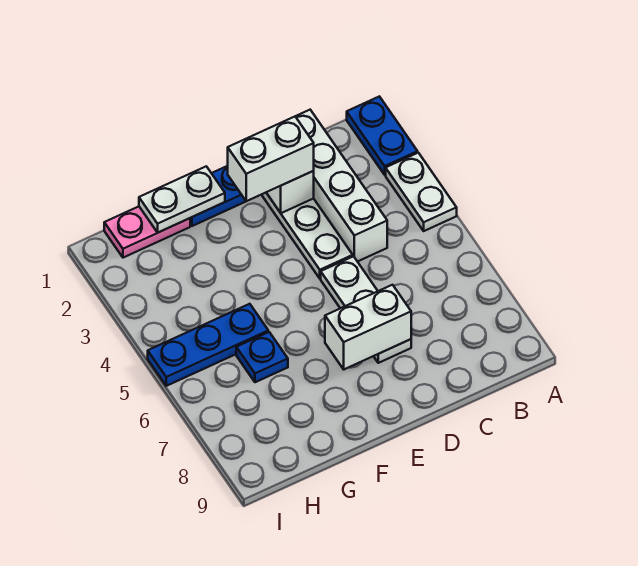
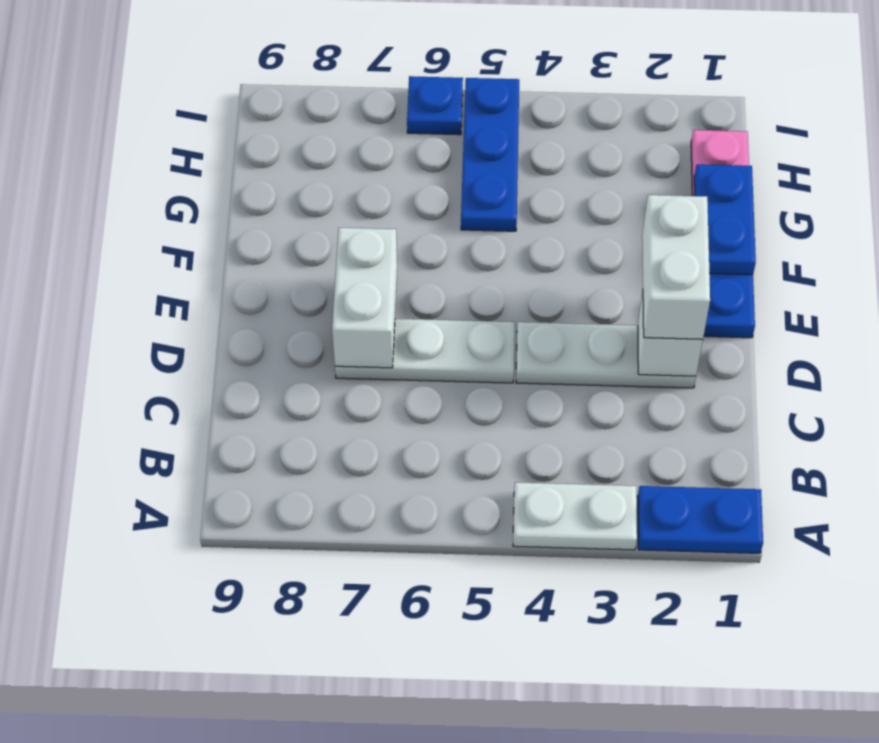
white 1x4 brick [295,110,387,262] -> none
white 1x2 plate [139,166,225,232] -> blue 1x2 plate [694,164,756,275]
blue 1x1 plate [236,332,288,382] -> blue 1x1 plate moved to [407,76,463,135]

